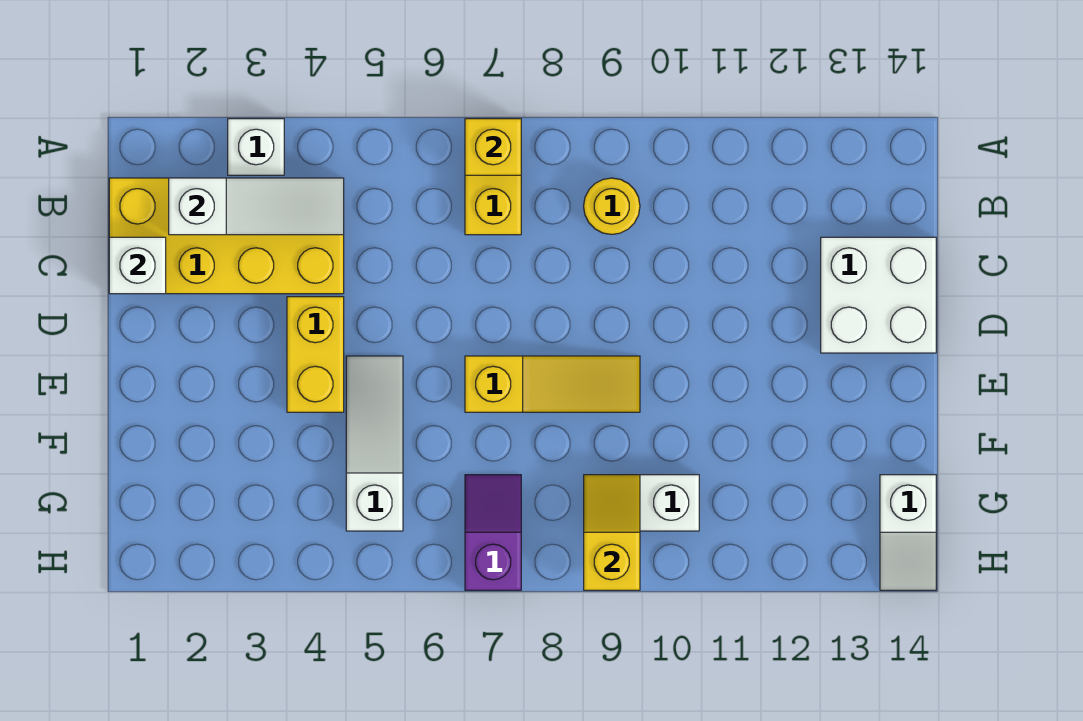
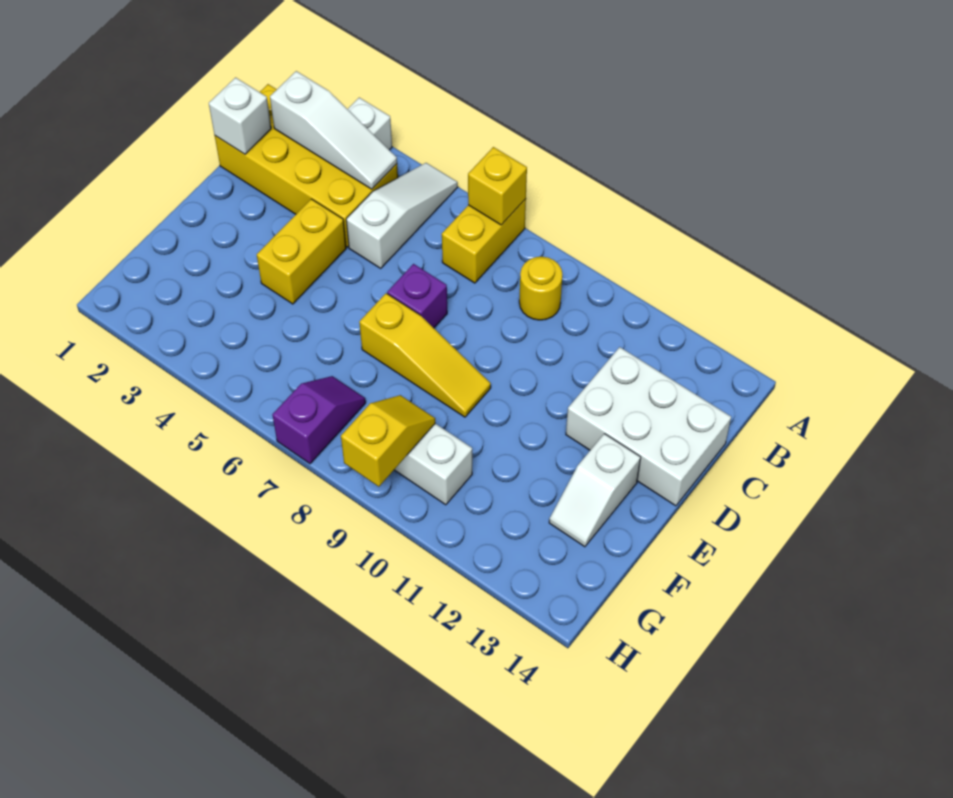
white 2x2 brick [821,237,936,353] -> white 2x3 brick [566,347,731,506]
none -> purple 1x1 brick [387,264,447,328]
white 1x3 slope [346,356,403,531] -> white 1x3 slope moved to [346,163,458,268]
white 1x2 slope [880,475,936,590] -> white 1x2 slope moved to [549,434,641,547]

